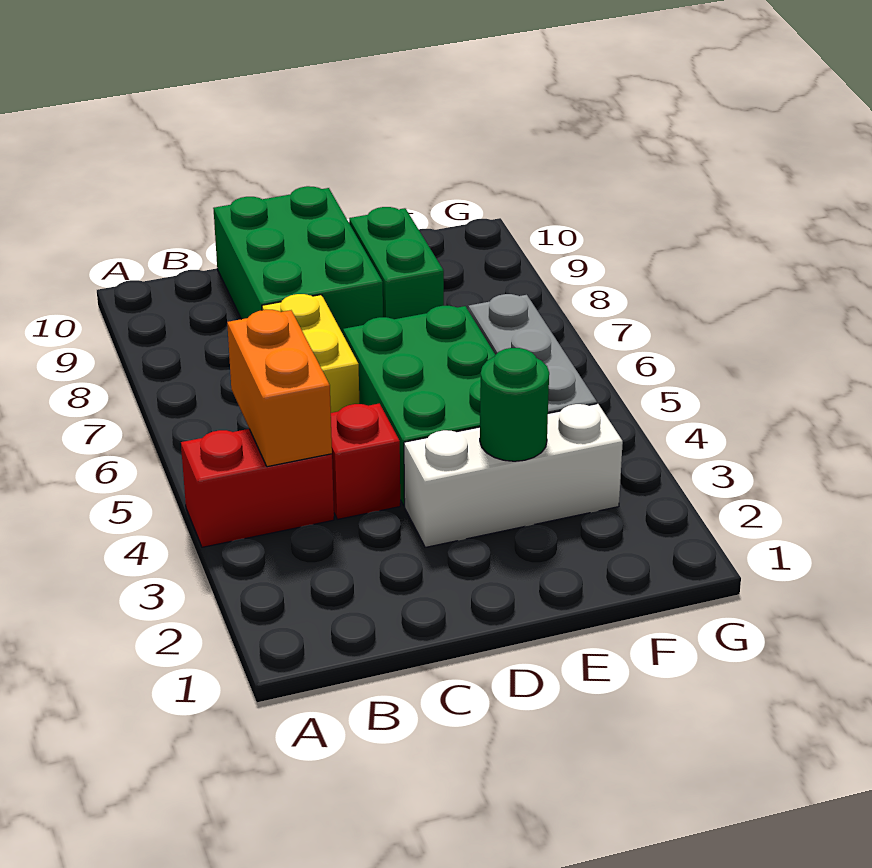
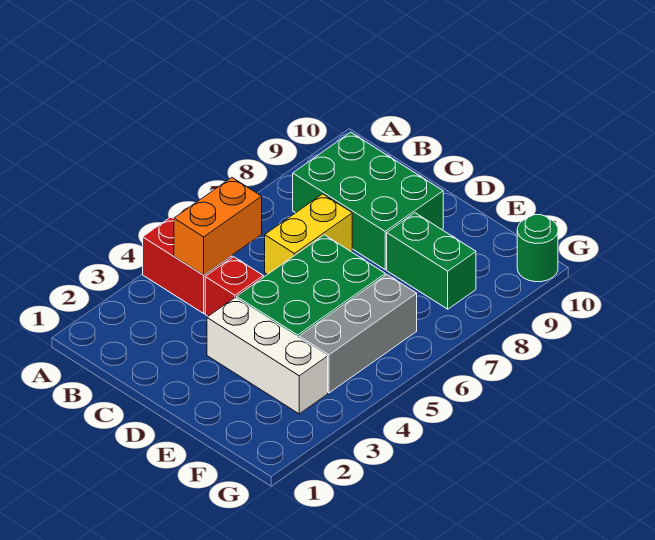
green 2x3 brick [213,186,383,334] -> green 2x3 brick turned to [293,132,443,269]
green 1x1 round brick [480,348,549,461] -> green 1x1 round brick moved to [517,215,558,282]
green 1x2 brick [349,207,444,319] -> green 1x2 brick turned to [387,213,476,309]

